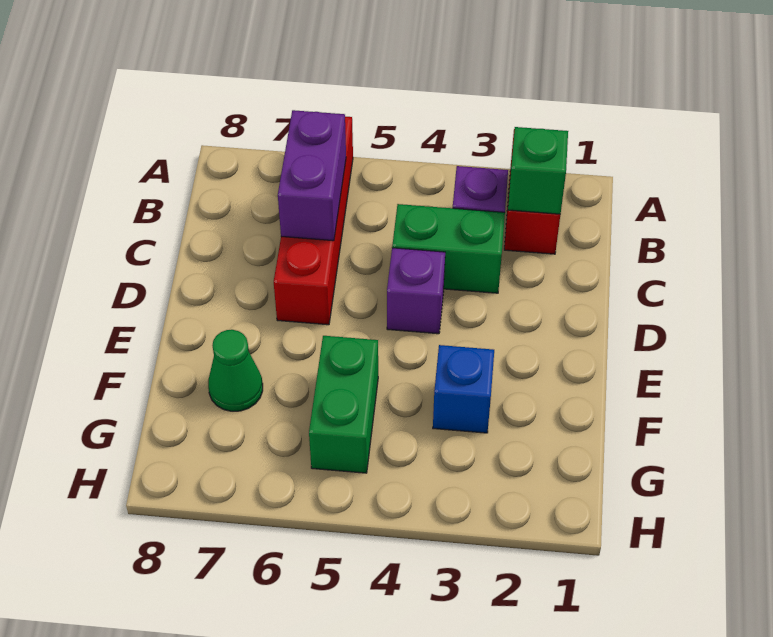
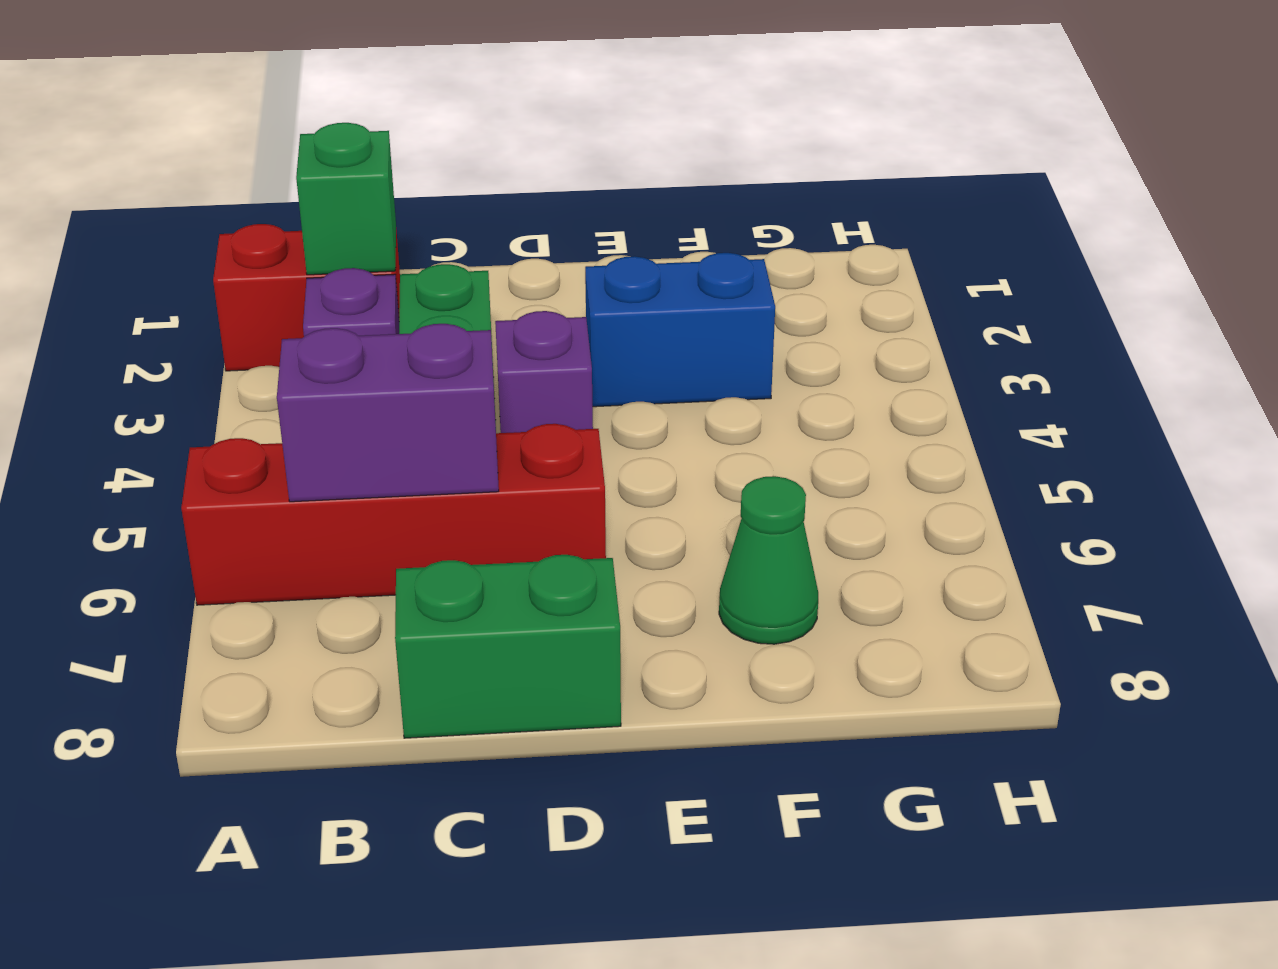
blue 1x1 brick [433,345,494,433] -> blue 1x2 brick [585,253,775,407]
green 1x2 brick [309,336,378,473] -> green 1x2 brick moved to [395,555,621,738]

